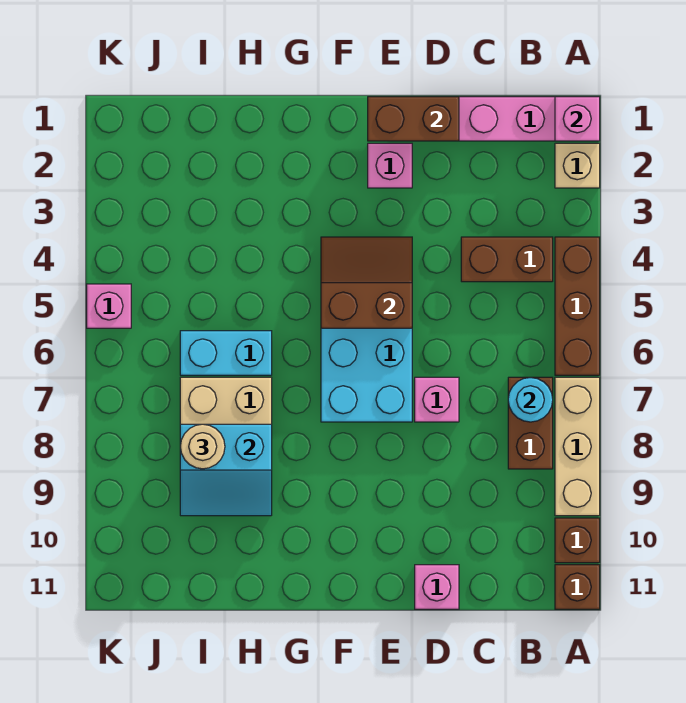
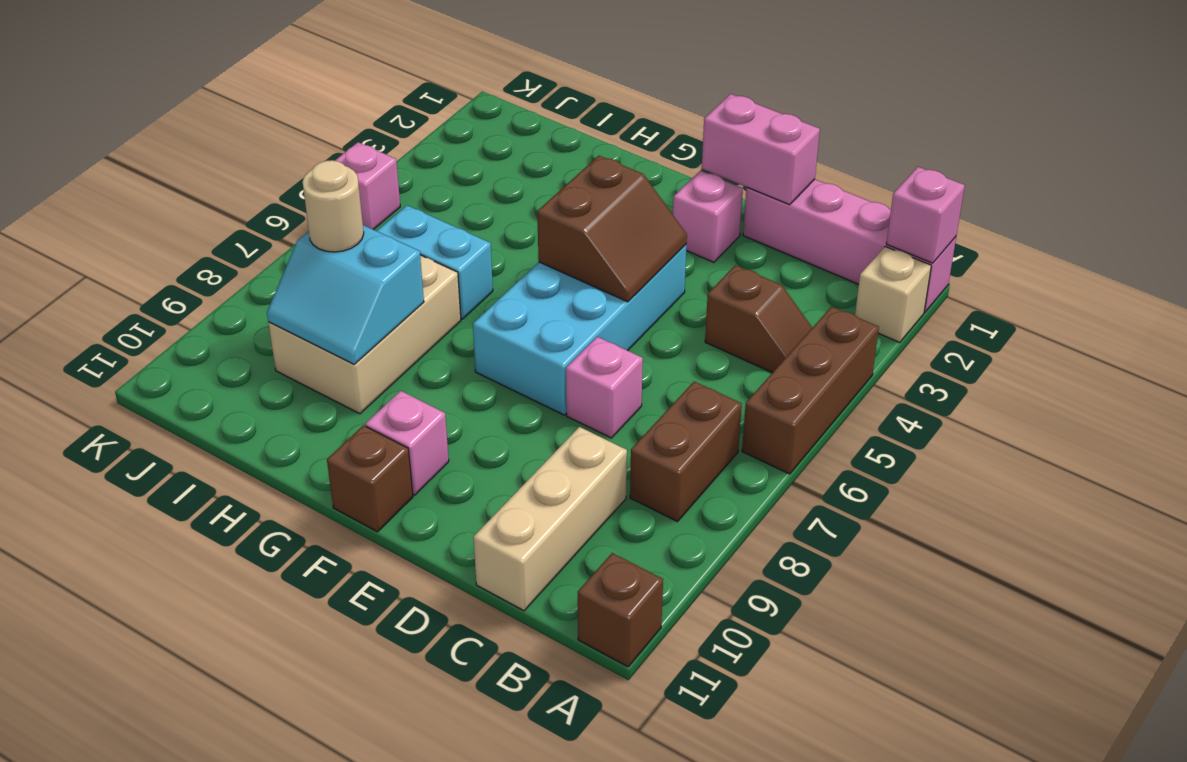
tan 1x3 brick [555,377,600,516] -> tan 1x3 brick moved to [473,427,627,611]
brown 1x1 brick [555,518,600,563] -> brown 1x1 brick moved to [327,425,413,532]
brown 1x2 brick [461,237,553,282] -> brown 1x2 slope [705,265,812,373]
cyan 1x1 round brick [508,377,553,422] -> none
brown 1x2 brick [368,97,459,141] -> pink 1x2 brick [702,94,820,205]
pink 1x1 brick [415,565,459,609] -> pink 1x1 brick moved to [365,391,449,495]
brown 2x2 slope [321,237,412,328] -> brown 2x2 slope turned to [537,156,687,302]

